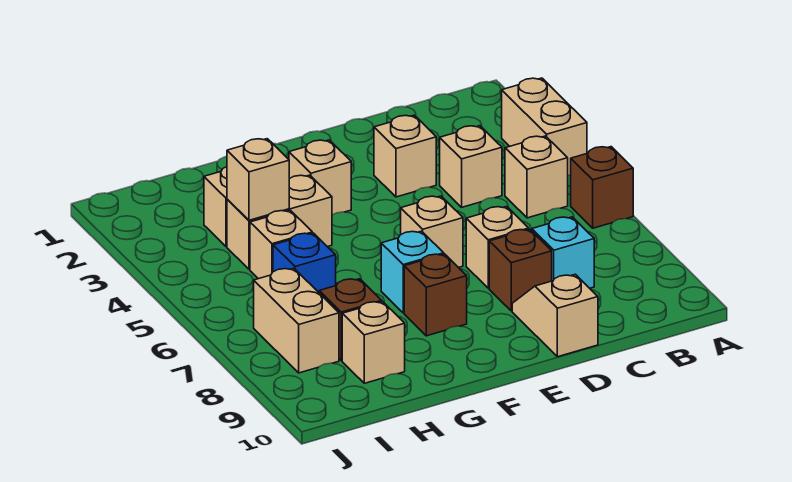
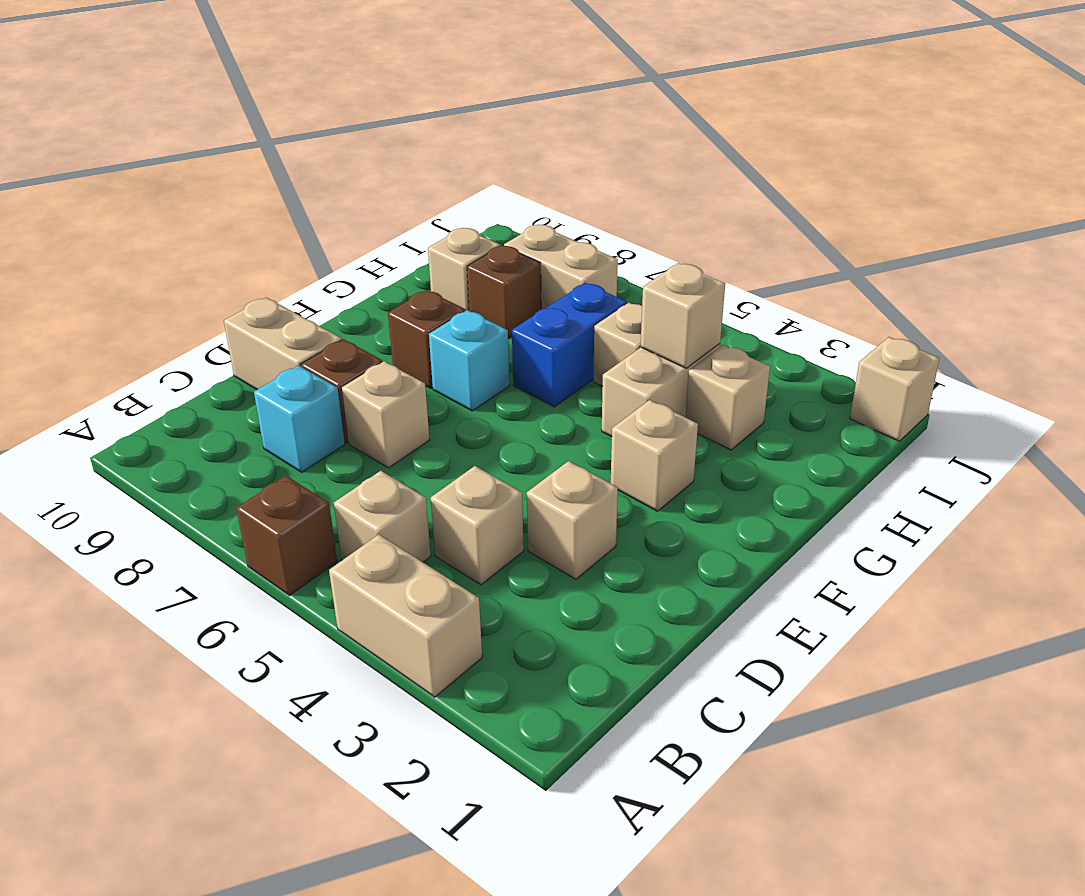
tan 1x2 slope [512,274,598,357] -> tan 1x2 brick [224,298,341,390]
tan 1x1 brick [401,196,463,268] -> tan 1x1 brick moved to [850,337,940,441]
blue 1x1 brick [273,233,336,292] -> blue 1x2 brick [512,283,627,407]

